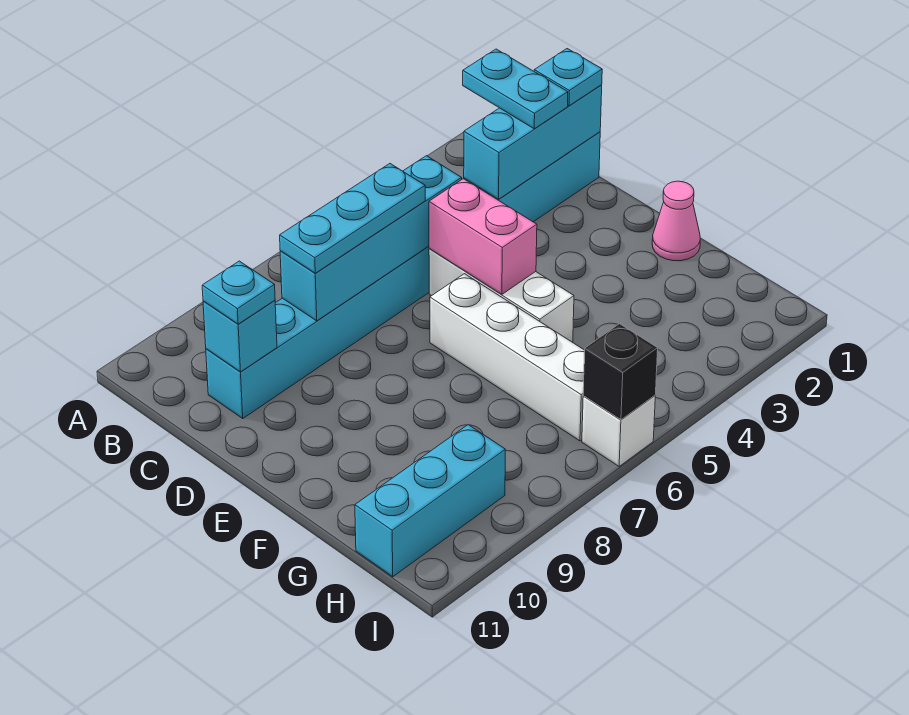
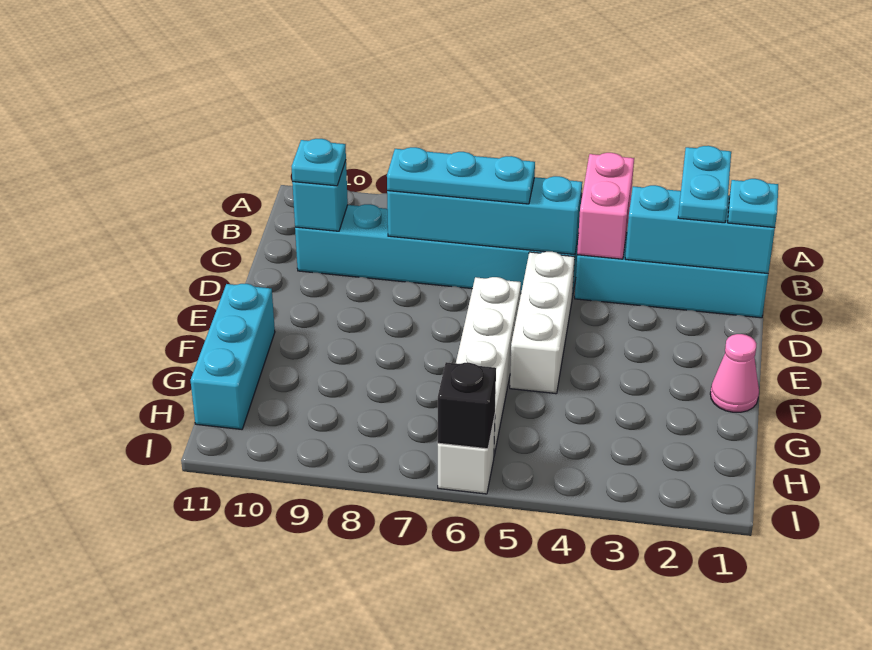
pink 1x2 brick [429,179,537,294] -> pink 1x2 brick moved to [577,153,634,259]
cyan 1x3 brick [355,425,505,577] -> cyan 1x3 brick turned to [190,284,275,429]

